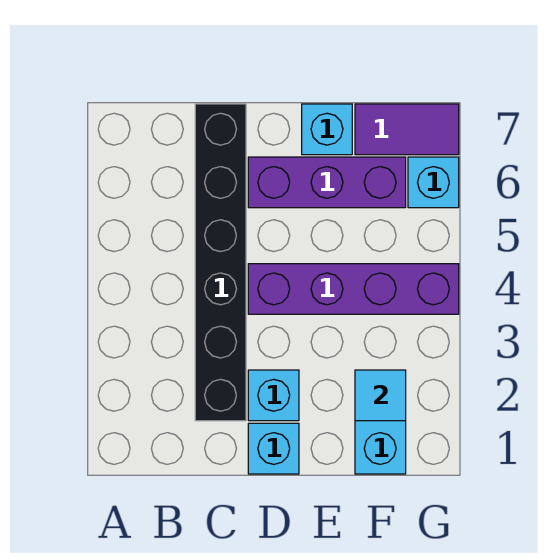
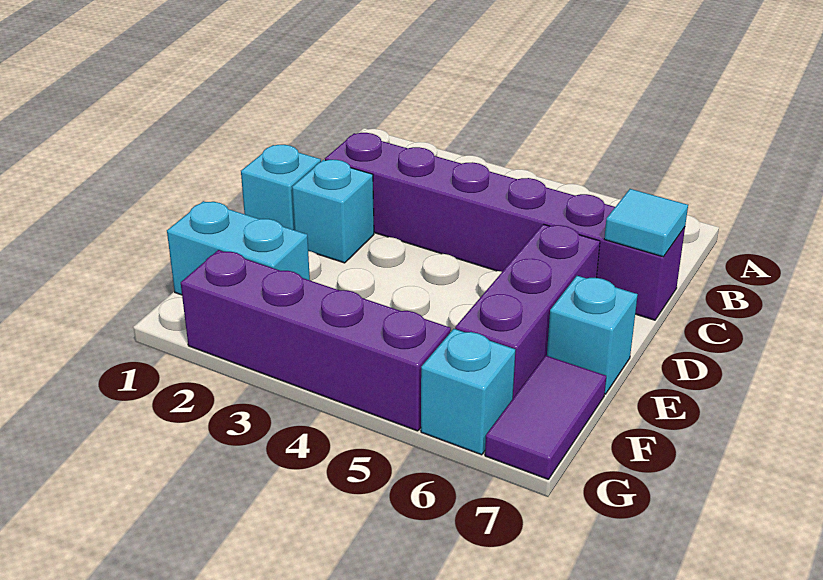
black 1x6 brick [195,104,246,421] -> purple 1x6 brick [325,133,685,320]
purple 1x4 brick [248,264,459,314] -> purple 1x4 brick turned to [181,250,451,431]
cyan 1x1 tile [355,370,406,421] -> cyan 1x1 tile moved to [604,189,688,257]

